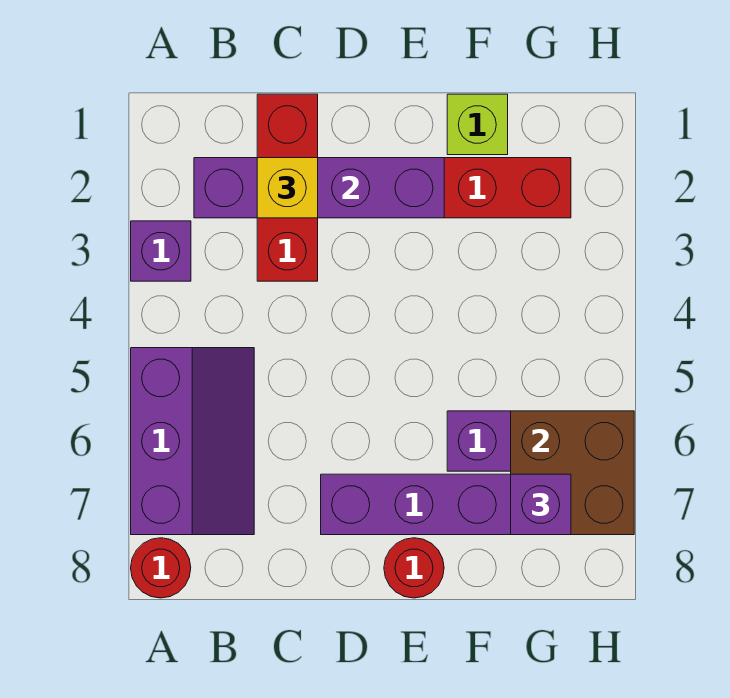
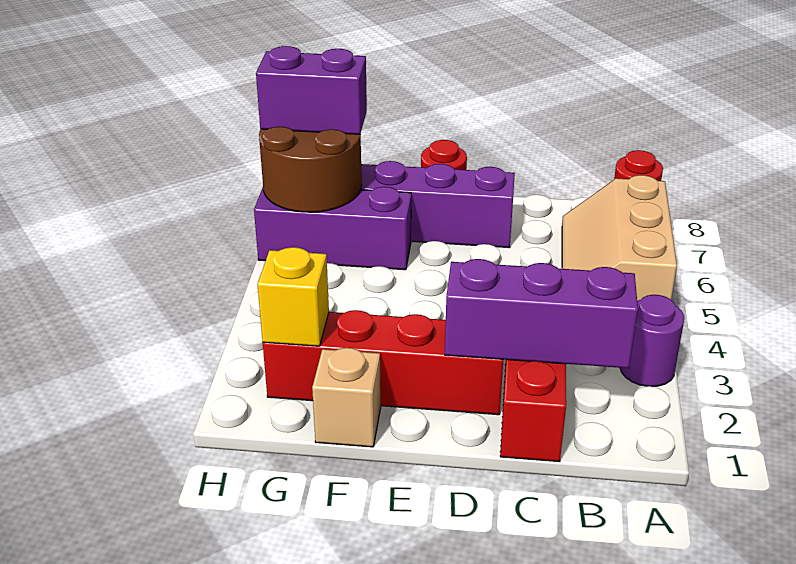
purple 1x1 brick [131,221,191,281] -> purple 1x1 round brick [620,295,684,387]
purple 2x3 slope [131,348,254,535] -> tan 2x3 slope [562,175,677,301]
purple 1x4 brick [194,158,444,218] -> purple 1x3 brick [445,259,638,368]
yellow 1x1 brick [257,158,318,218] -> yellow 1x1 brick moved to [257,247,329,346]
lime 1x1 brick [447,94,508,155] -> tan 1x1 brick [312,348,381,447]
brown 2x2 brick [511,411,634,535] -> brown 2x2 round brick [259,127,362,212]
purple 1x1 brick [511,474,571,535] -> purple 1x2 brick [256,46,367,134]

